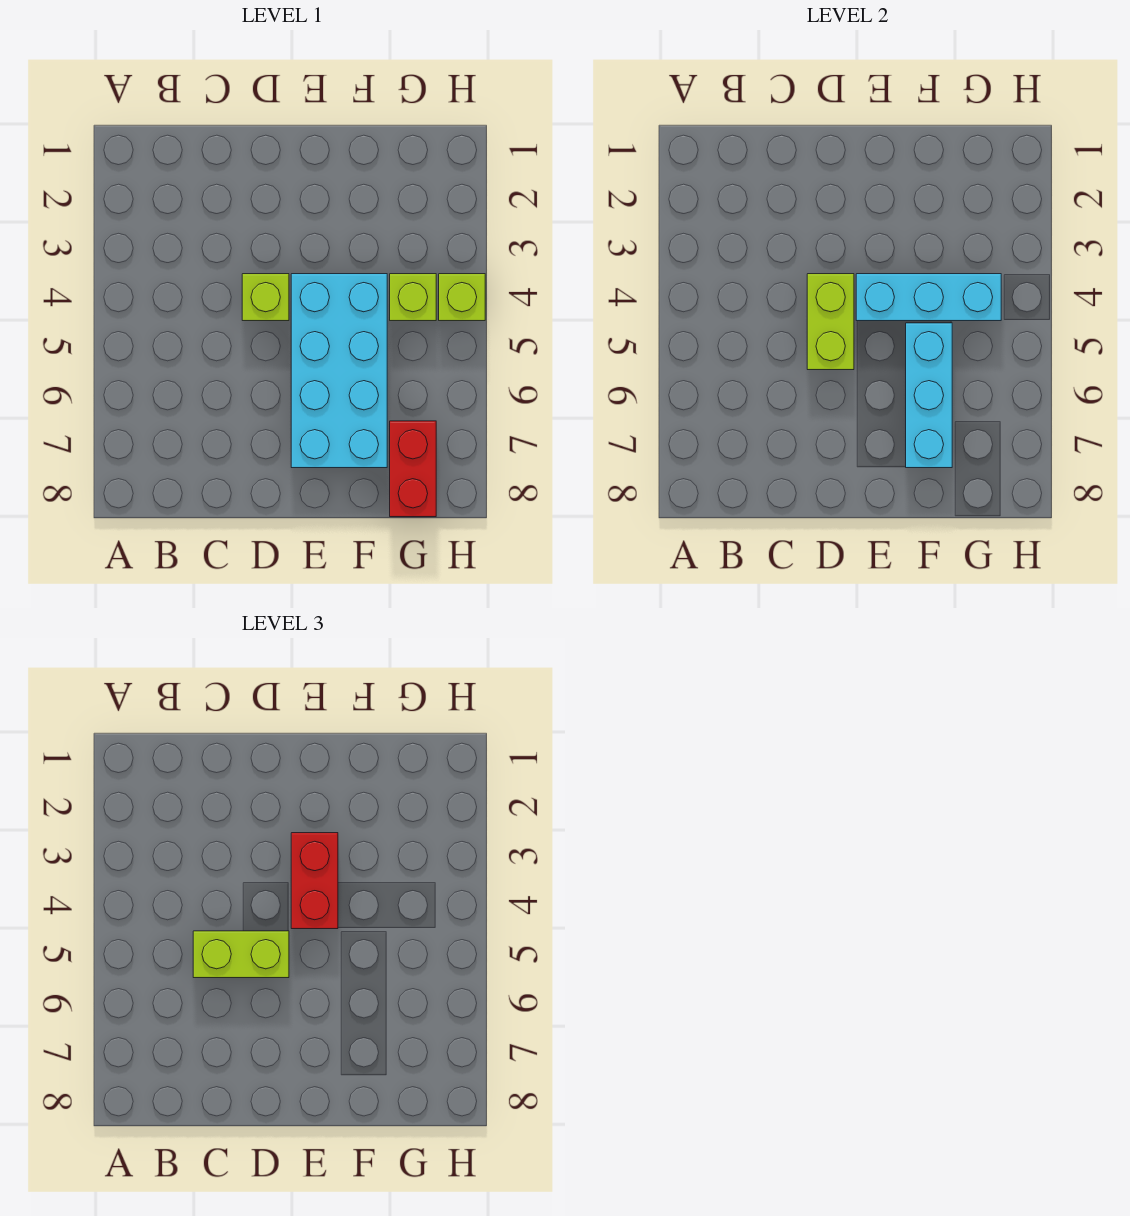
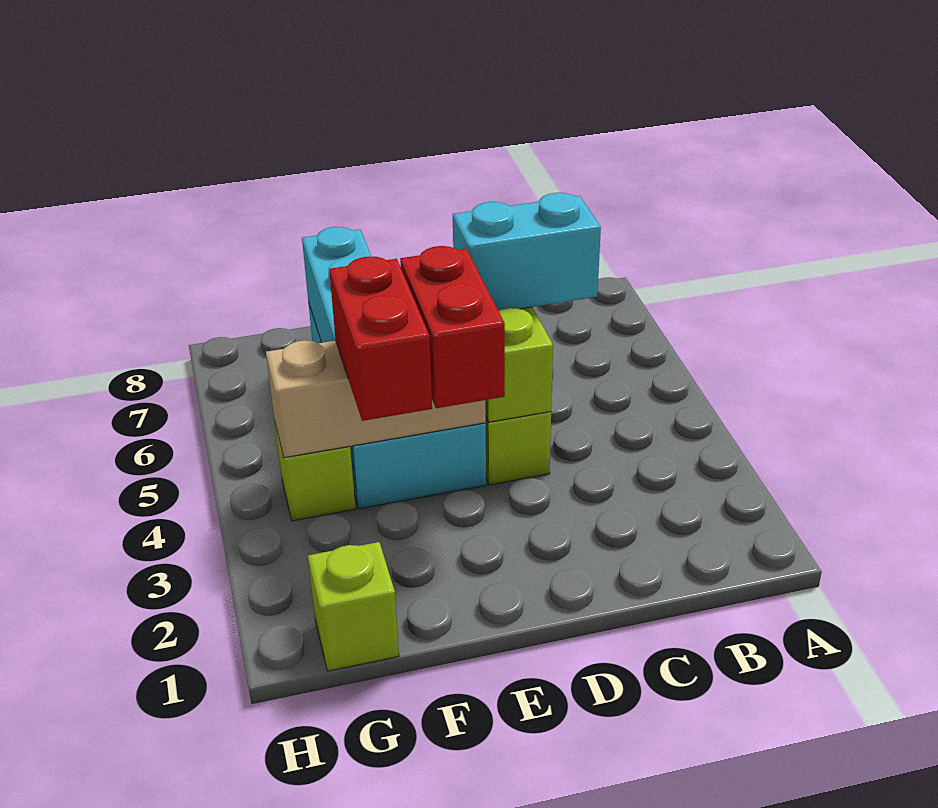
lime 1x2 brick [193,931,289,978] -> cyan 1x2 brick [453,193,601,311]
cyan 1x3 brick [856,274,1001,321] -> tan 1x3 brick [266,340,486,458]
red 1x2 brick [390,421,436,517] -> red 1x2 brick moved to [329,256,432,421]
lime 1x1 brick [439,274,485,321] -> lime 1x1 brick moved to [308,542,399,671]

